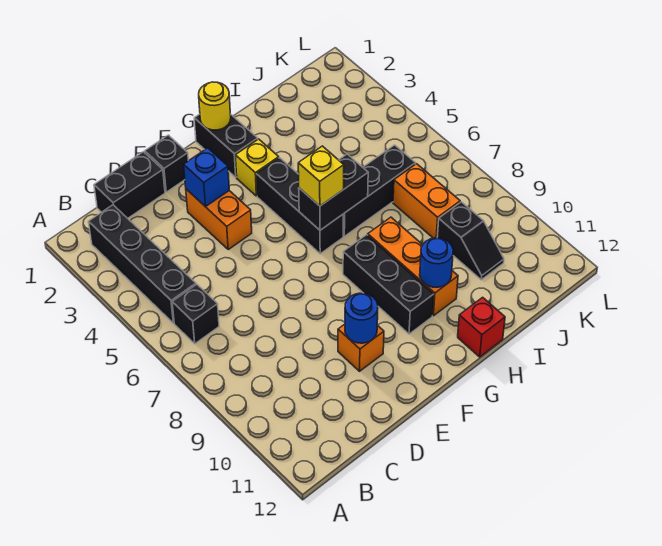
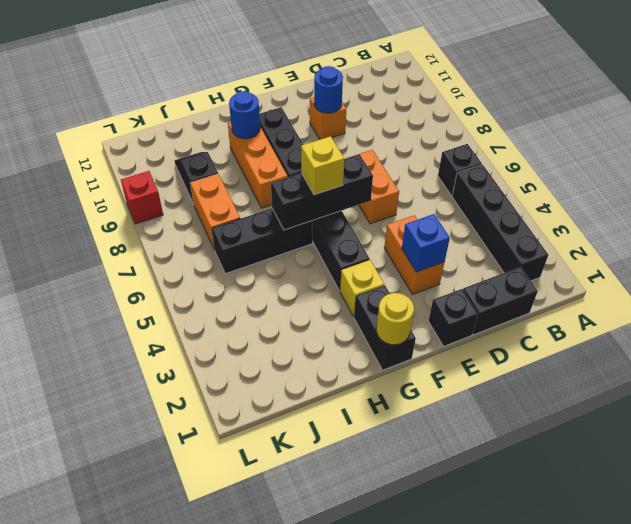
none -> orange 1x2 brick [348,150,399,224]
black 1x2 brick [299,154,368,230] -> black 1x3 brick [271,154,373,230]
red 1x1 brick [458,297,505,357] -> red 1x1 brick moved to [121,171,163,224]

